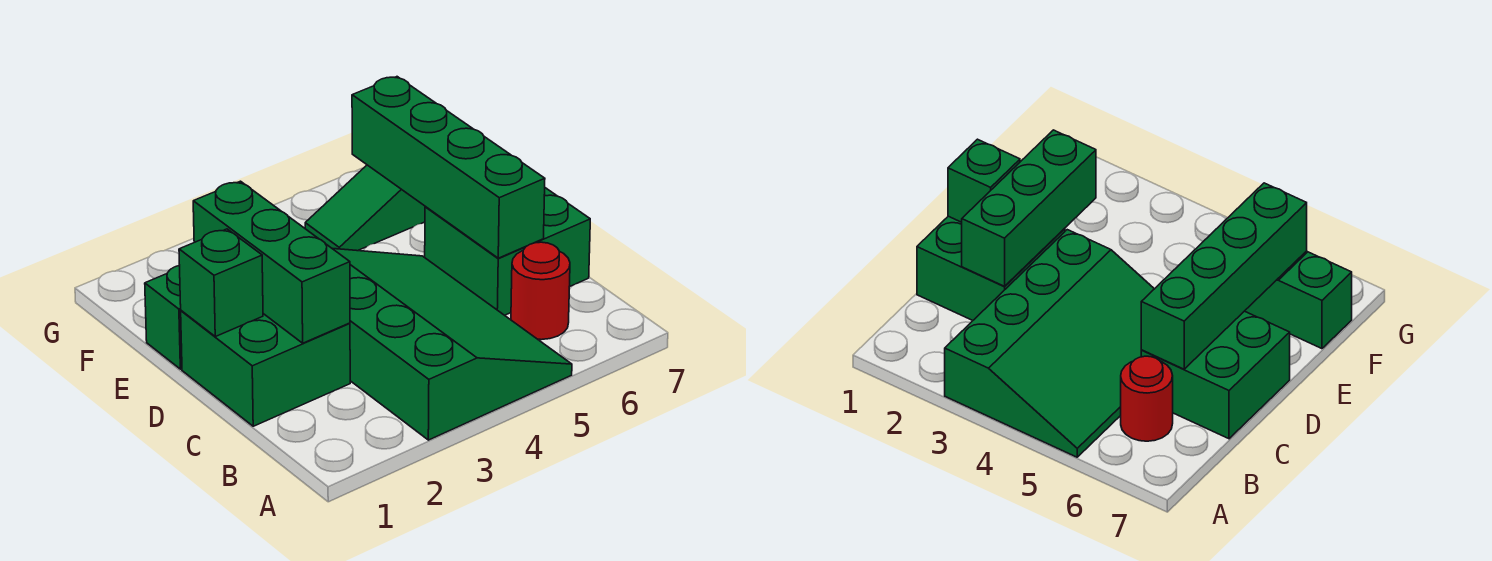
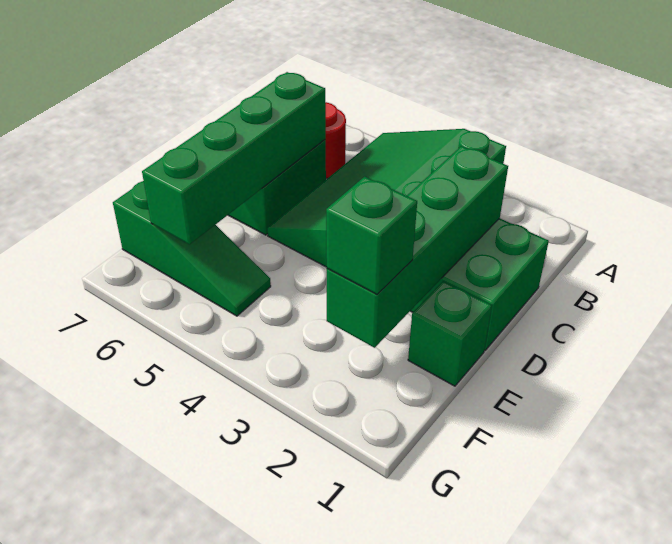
green 1x3 brick [193,181,350,343] -> green 1x4 brick [327,146,508,348]
green 1x1 brick [179,229,263,337] -> green 1x1 brick moved to [326,176,417,294]

